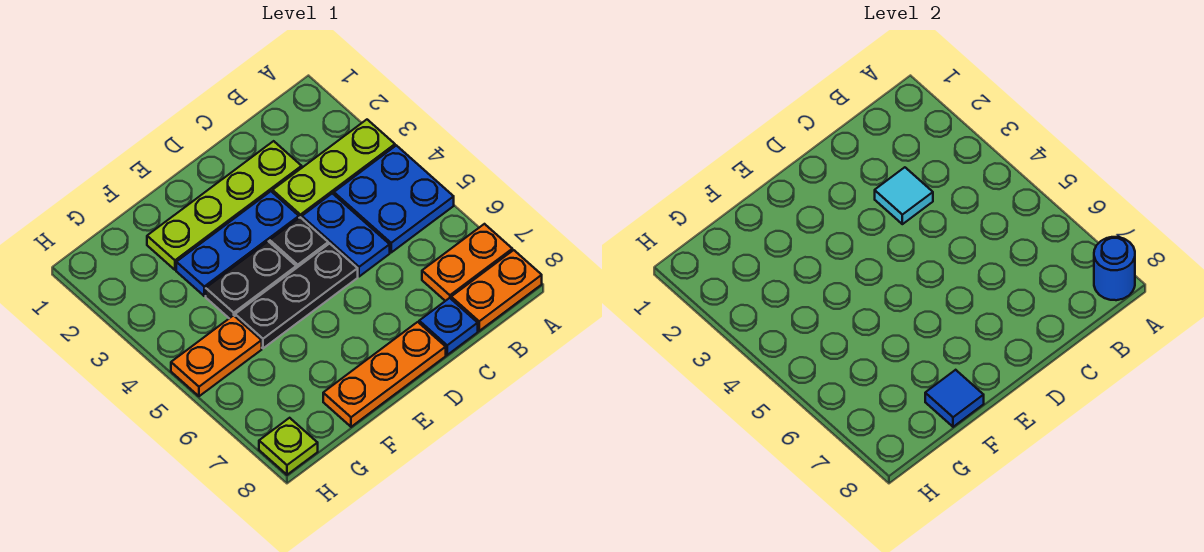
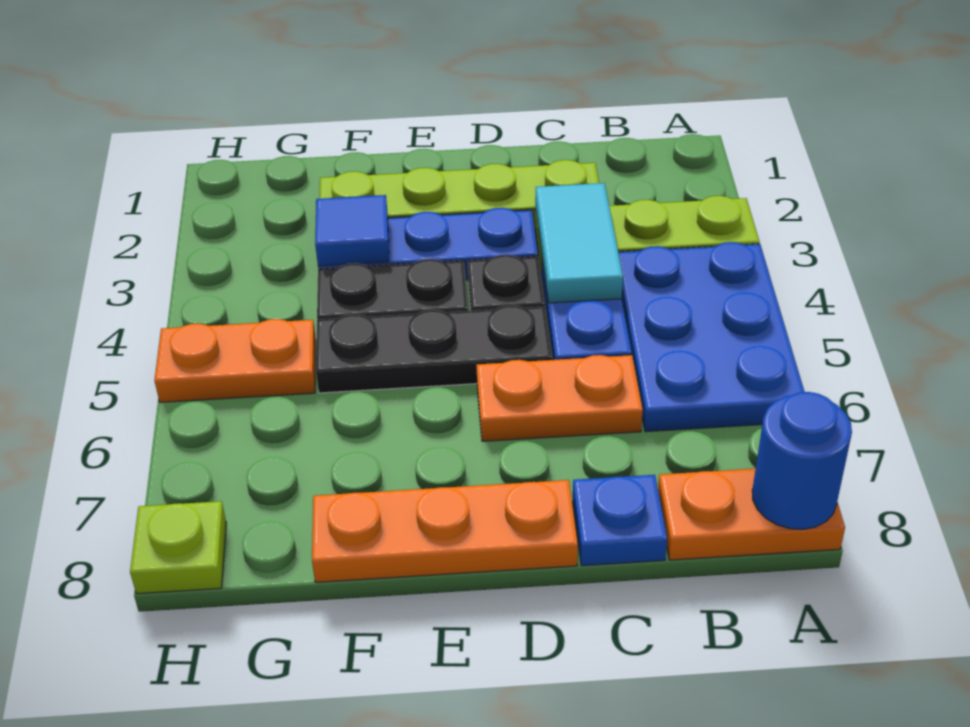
blue 2x2 plate [334,145,454,252] -> blue 2x3 plate [618,242,804,432]
orange 1x2 plate [422,224,512,301] -> orange 1x2 plate moved to [477,355,643,441]
cyan 1x1 tile [875,167,933,224] -> cyan 1x2 tile [535,183,623,303]
blue 1x1 tile [925,370,984,427] -> blue 1x1 tile moved to [315,195,389,266]

